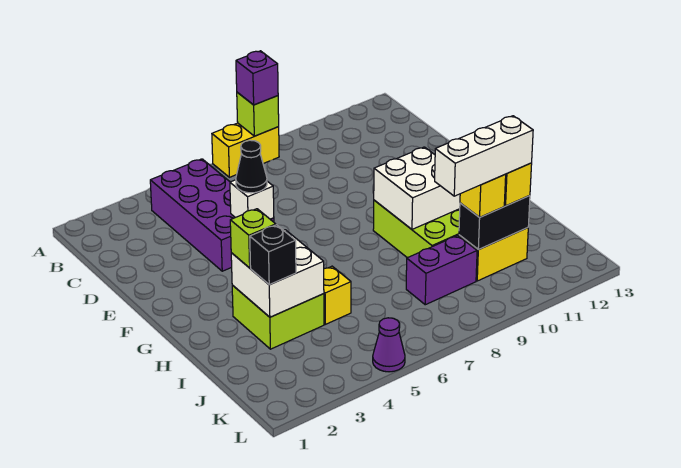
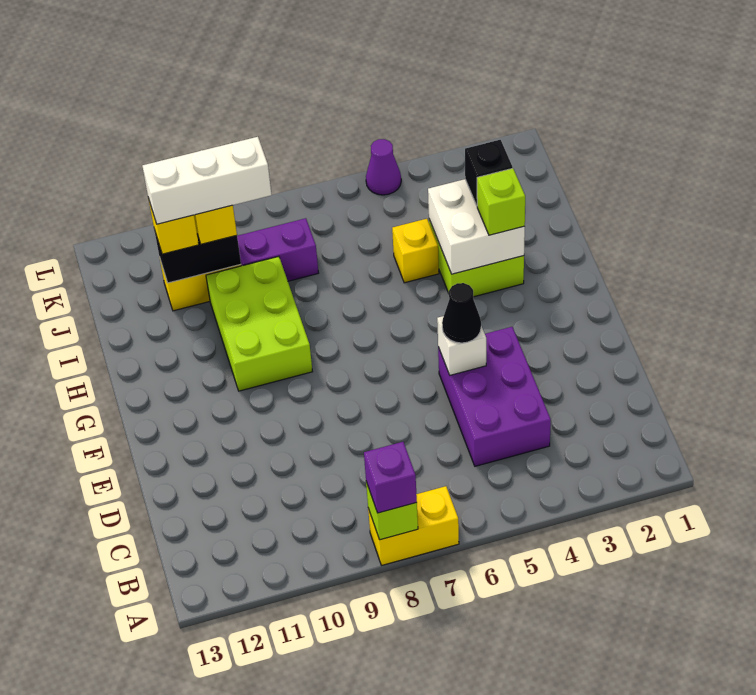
purple 2x4 brick [150,159,274,271] -> purple 2x3 brick [438,327,551,466]
white 2x2 brick [374,147,460,229] -> none

